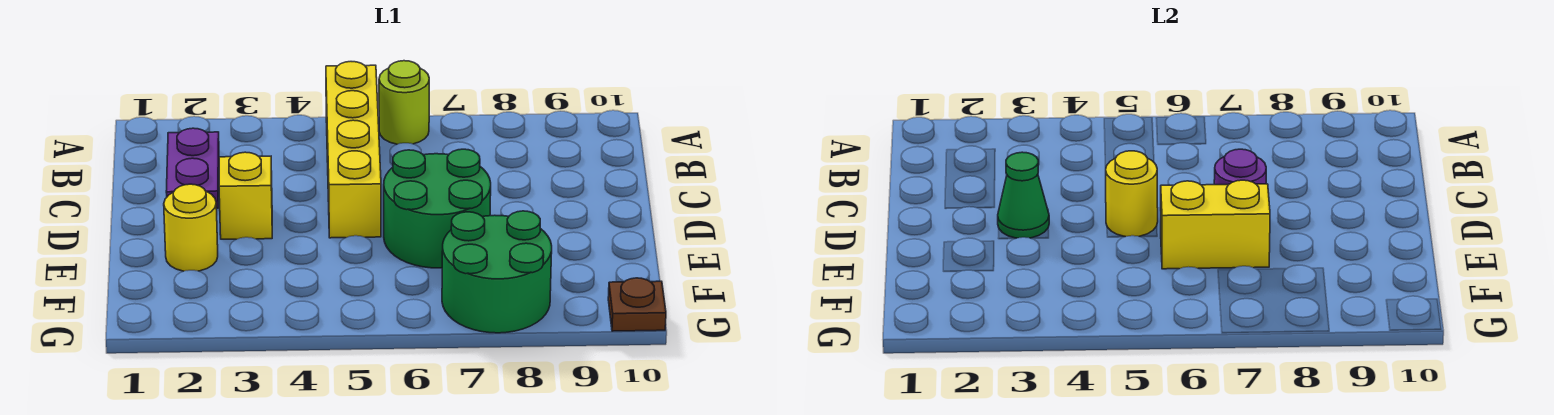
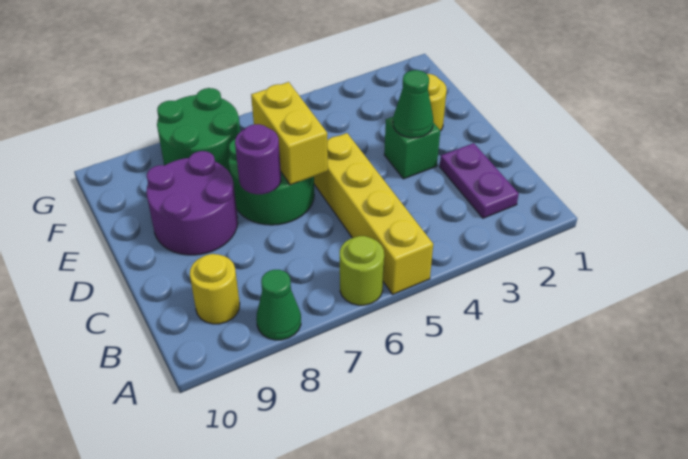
none -> green 1x1 cone [256,270,301,340]
yellow 1x1 brick [219,152,272,239] -> green 1x1 brick [384,117,440,179]
yellow 1x1 round brick [1106,151,1158,237] -> yellow 1x1 round brick moved to [190,254,240,324]
none -> purple 2x2 round brick [146,151,238,255]
yellow 1x2 brick [1160,180,1270,269] -> yellow 1x2 brick turned to [251,82,328,185]
brown 1x1 plate [608,278,666,331] -> none

